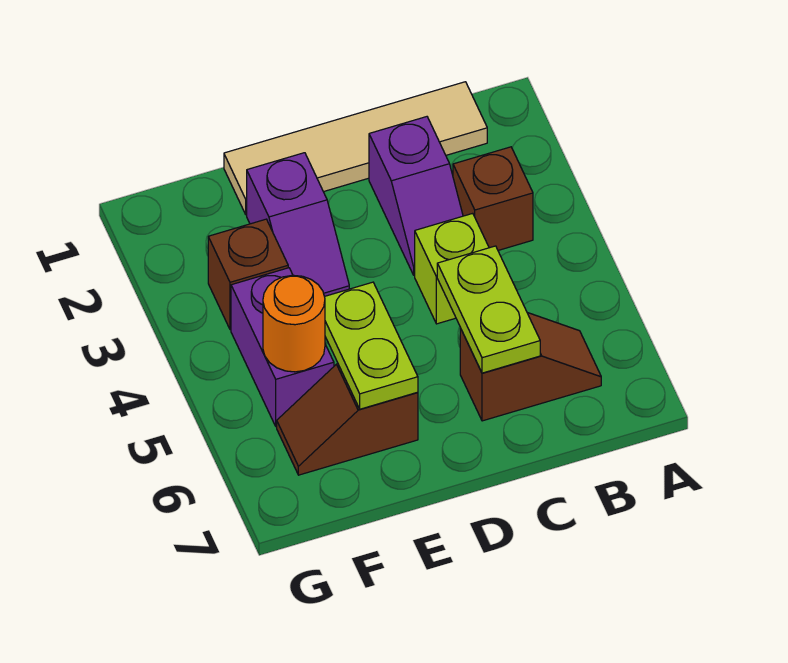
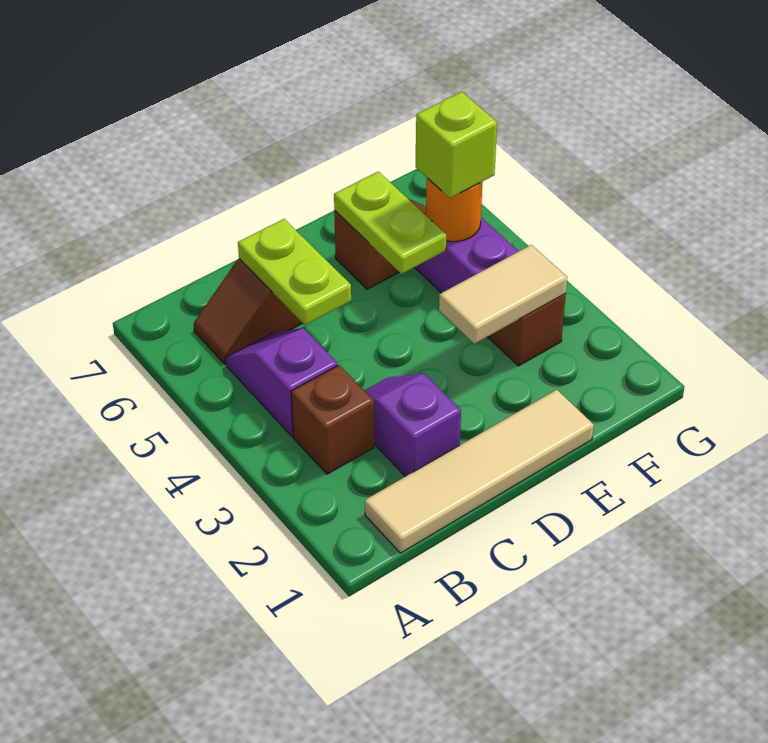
lime 1x1 brick [415,213,489,324] -> lime 1x1 brick moved to [416,92,497,198]
purple 1x2 slope [247,153,349,297] -> purple 1x2 slope moved to [226,328,338,436]
none -> tan 1x2 tile [439,245,567,344]

